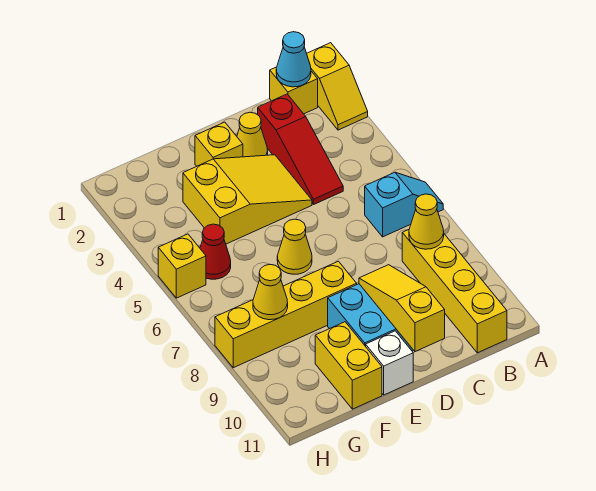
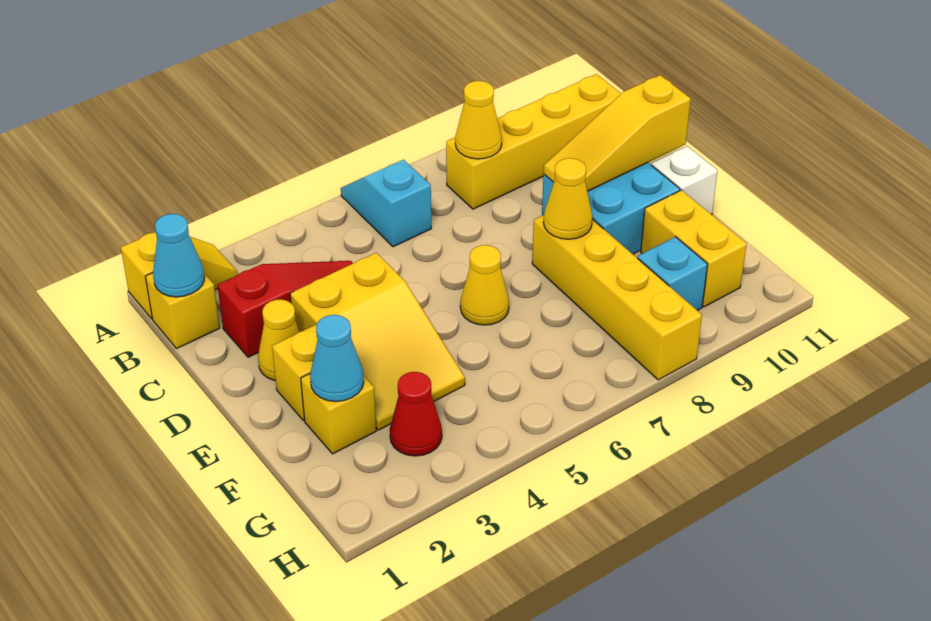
yellow 2x3 slope [183,155,312,244] -> yellow 2x3 slope turned to [290,253,465,430]
none -> cyan 1x1 cone [310,315,364,402]
yellow 1x2 brick [315,322,382,409] -> yellow 1x2 brick turned to [641,190,747,307]
red 1x1 cone [200,224,231,279] -> red 1x1 cone moved to [390,372,442,456]
yellow 1x1 cone [253,265,288,320] -> yellow 1x1 cone moved to [543,158,592,239]
none -> cyan 1x1 brick [637,237,708,311]
yellow 1x1 brick [158,234,206,298] -> yellow 1x1 brick moved to [301,374,376,454]

